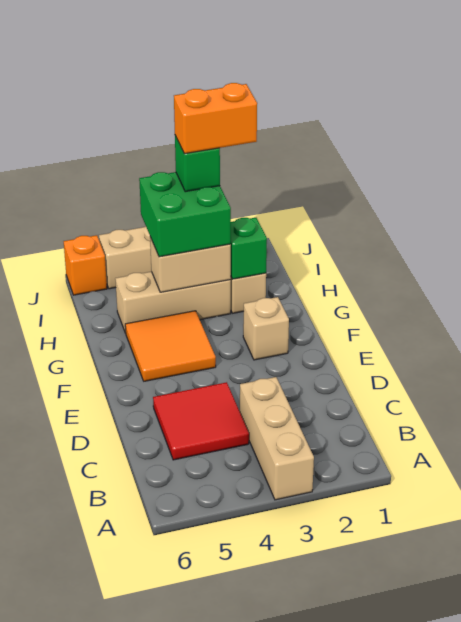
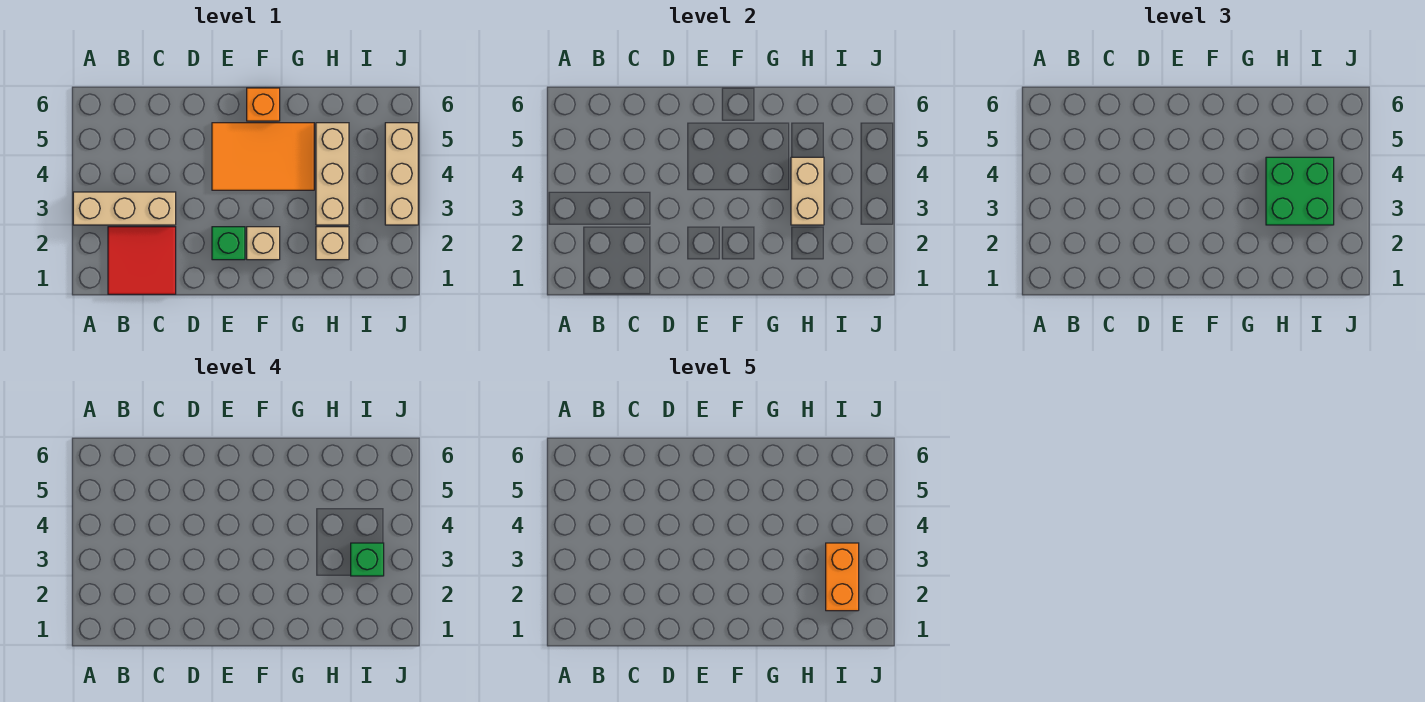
red 2x2 tile [153,382,249,460] -> red 2x2 tile moved to [108,227,176,294]
orange 2x2 tile [125,311,216,381] -> orange 2x3 tile [212,123,314,190]
green 1x1 brick [231,218,267,279] -> green 1x1 brick moved to [212,227,245,260]
orange 1x1 brick [64,235,107,295] -> orange 1x1 brick moved to [247,88,280,121]

